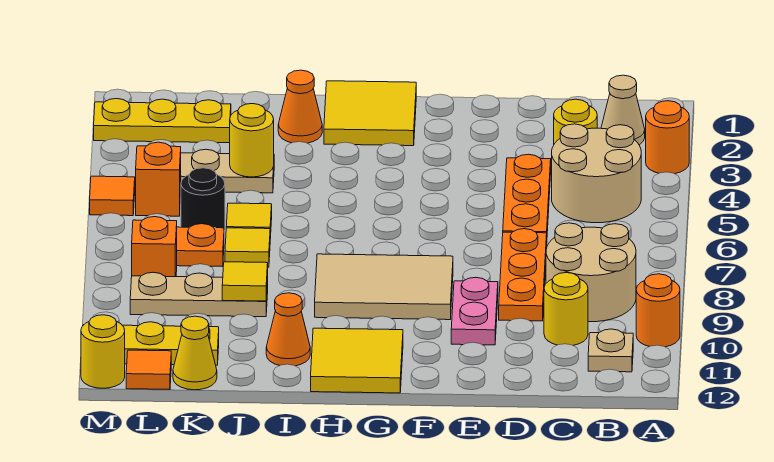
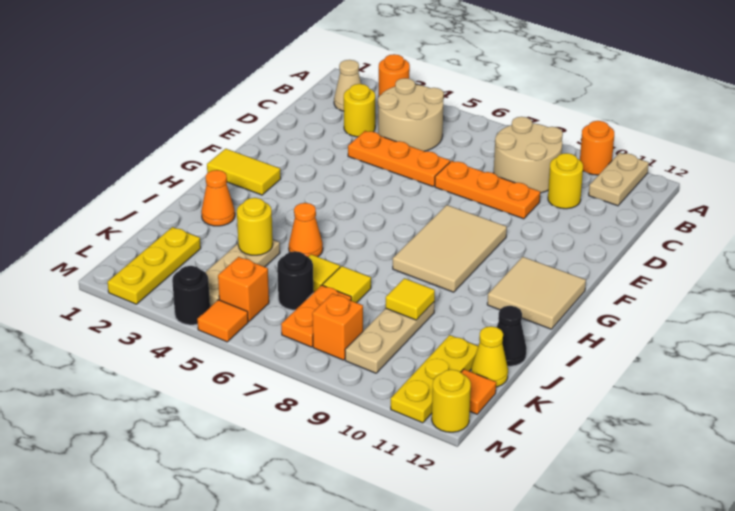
tan 1x1 plate [588,329,633,372] -> tan 1x2 plate [589,153,649,206]
pink 1x2 plate [451,277,498,345] -> none
yellow 2x2 tile [324,81,416,146] -> yellow 1x2 tile [207,149,281,195]
yellow 2x2 tile [311,328,403,393] -> tan 2x2 tile [487,257,586,329]
orange 1x1 cone [266,293,310,366] -> orange 1x1 cone moved to [289,203,323,257]
none -> black 1x1 cone [497,306,527,366]
none -> black 1x1 round brick [172,266,210,325]

